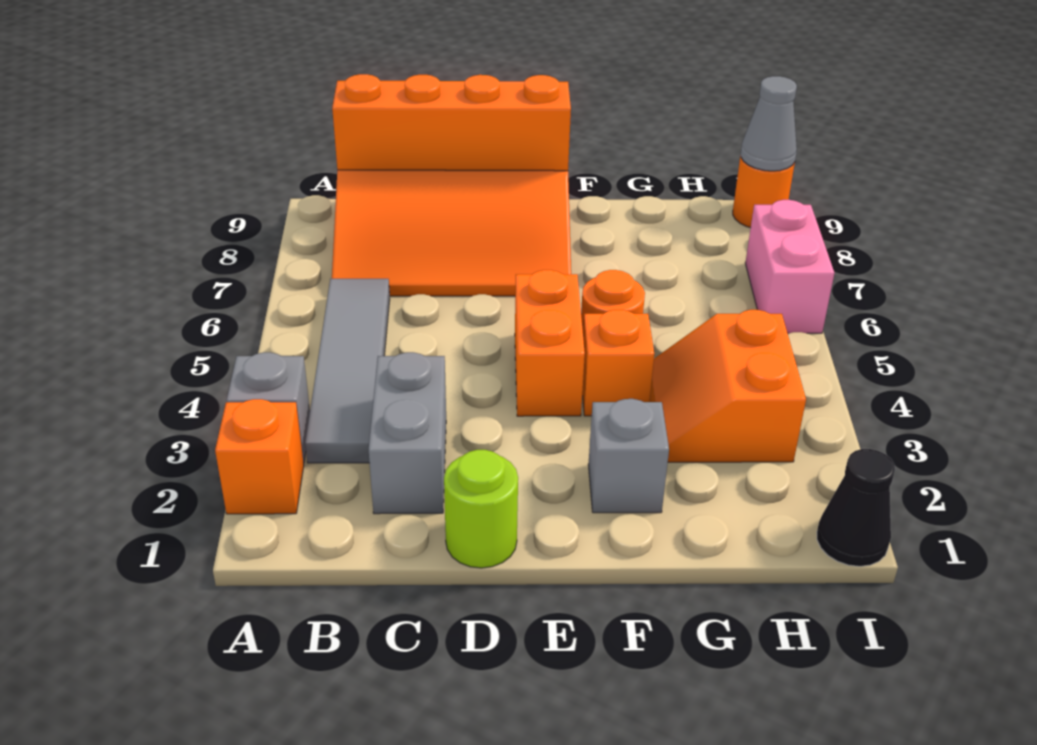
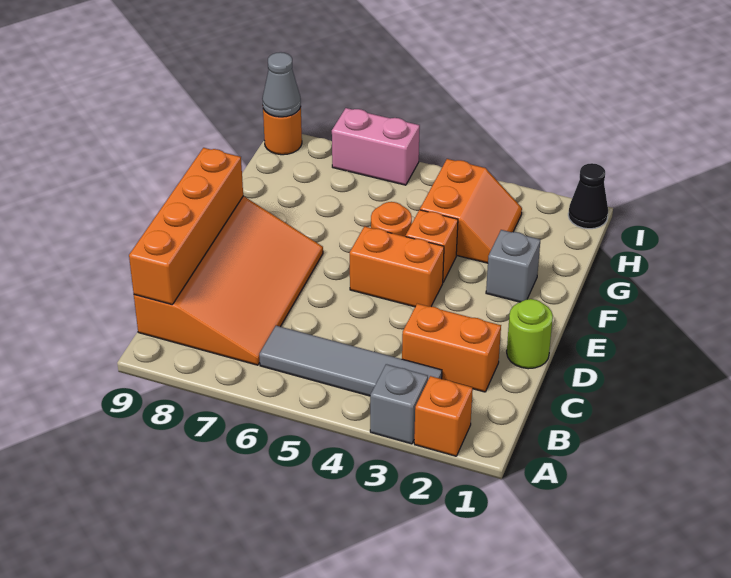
grey 1x2 brick [369,352,446,514] -> orange 1x2 brick [402,304,501,392]
orange 2x2 slope [650,310,806,462] -> orange 2x2 slope turned to [420,159,522,263]

